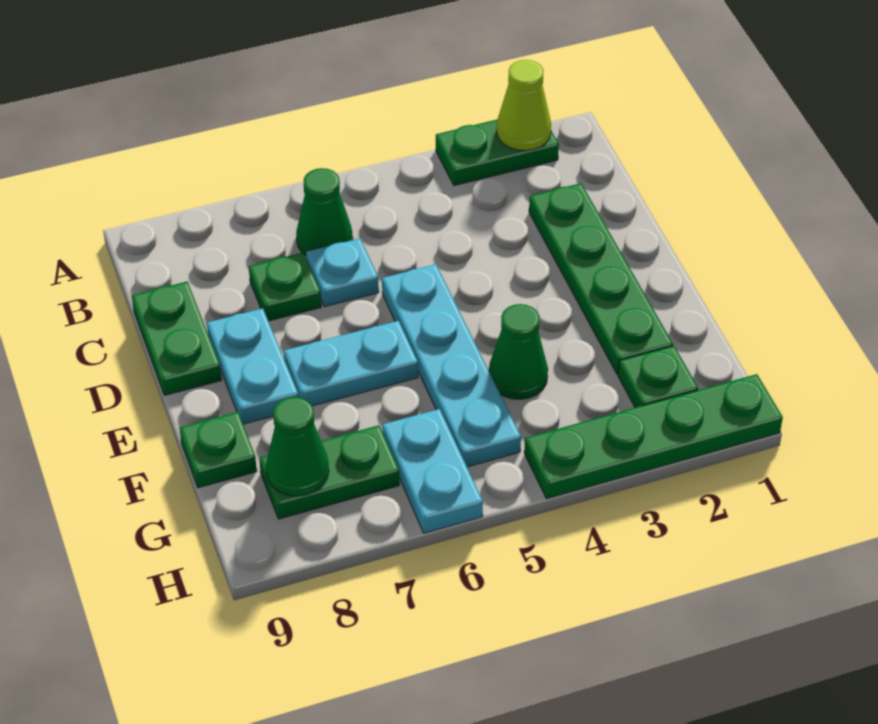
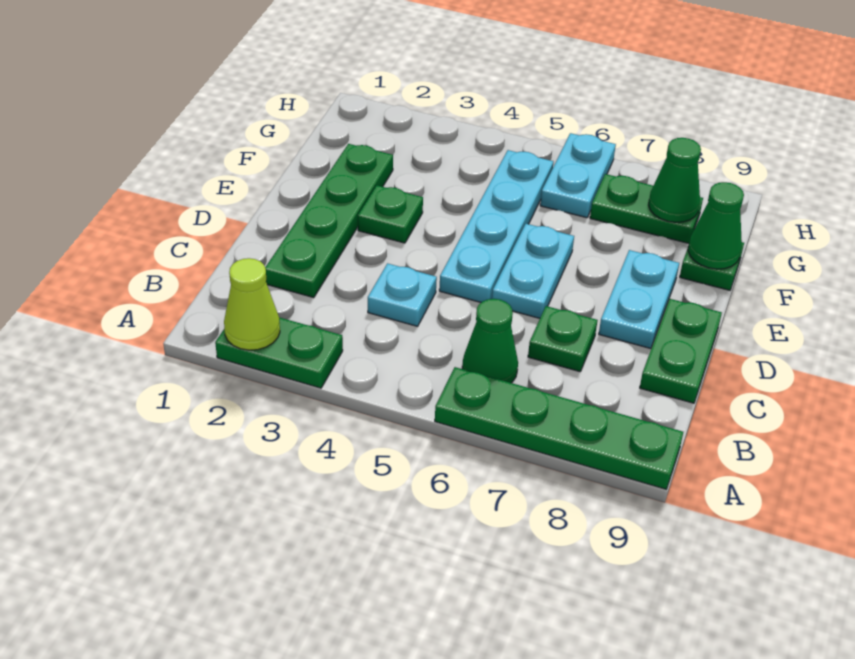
cyan 1x1 plate [306,238,379,307] -> cyan 1x1 plate moved to [368,263,437,326]
cyan 1x2 plate [284,321,418,406] -> cyan 1x2 plate turned to [492,224,574,318]
green 1x1 cone [489,304,548,399] -> green 1x1 cone moved to [688,182,744,269]
green 1x1 plate [618,346,698,407] -> green 1x1 plate moved to [358,186,423,243]
green 1x4 plate [524,374,783,499] -> green 1x4 plate moved to [435,367,683,489]

